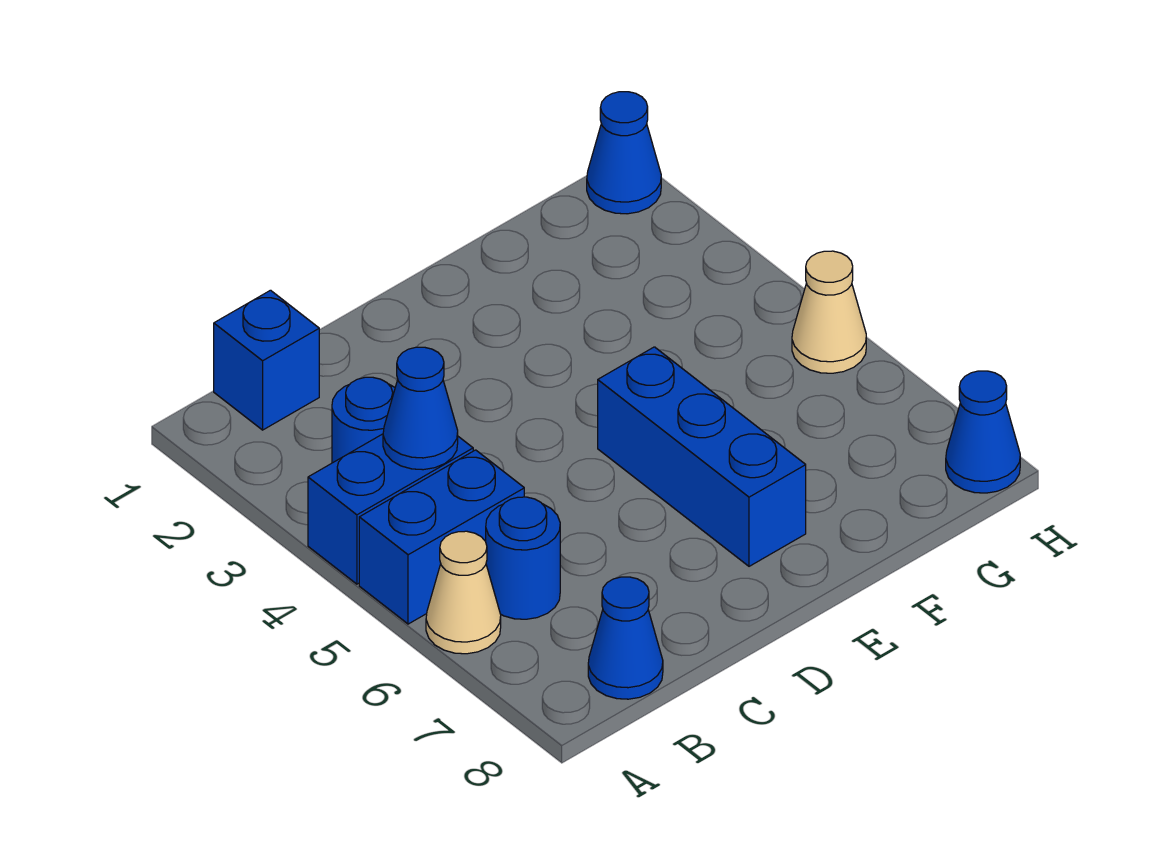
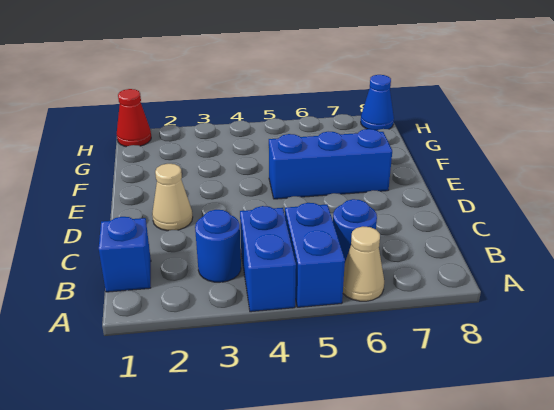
blue 1x1 cone [383,347,458,470] -> none
blue 1x1 cone [588,577,663,699] -> none
blue 1x1 cone [587,92,661,214] -> red 1x1 cone [117,89,151,147]
tan 1x1 cone [792,251,866,373] -> tan 1x1 cone moved to [152,164,193,231]

